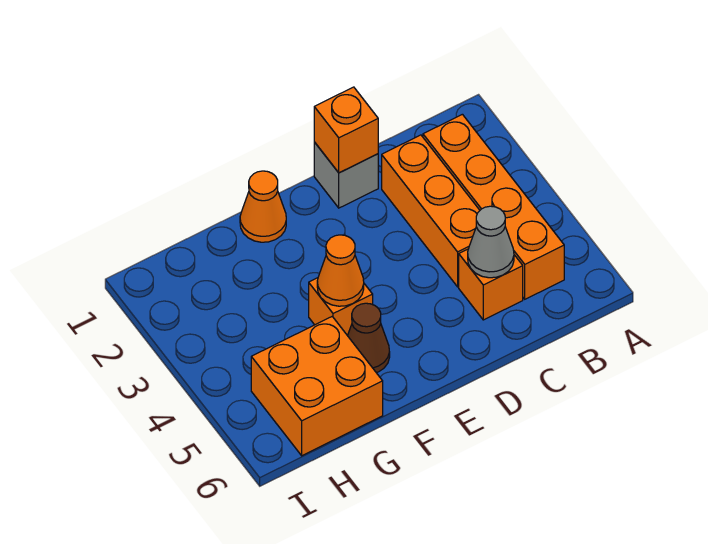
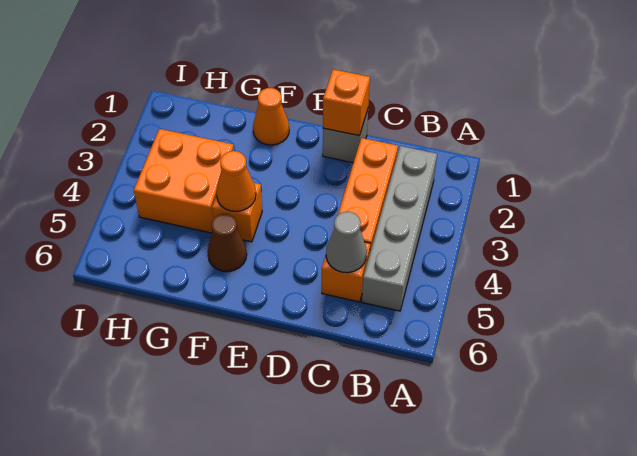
orange 1x4 brick [423,114,564,299] -> grey 1x4 brick [362,146,437,311]
orange 2x2 brick [251,317,383,456] -> orange 2x2 brick moved to [134,129,234,233]

